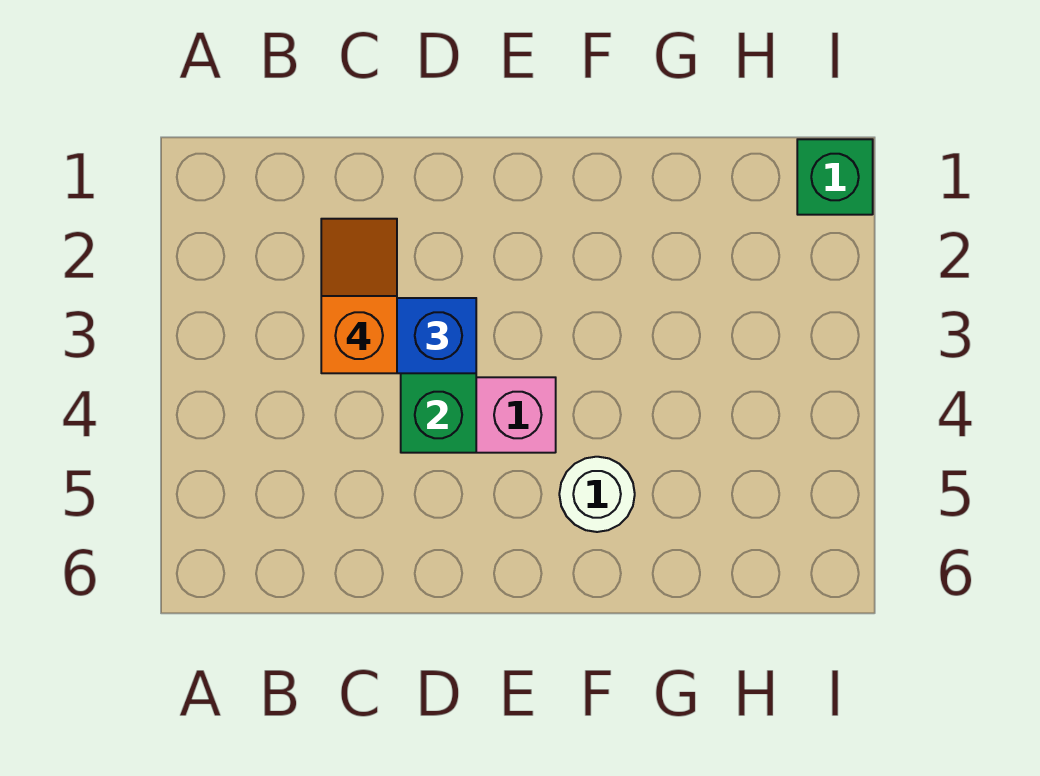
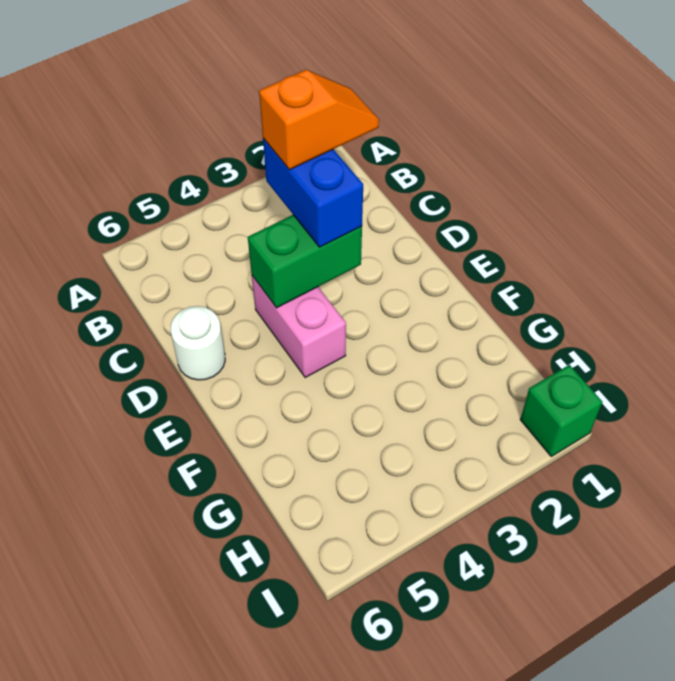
white 1x1 round brick [559,457,635,532] -> white 1x1 round brick moved to [171,306,225,380]

